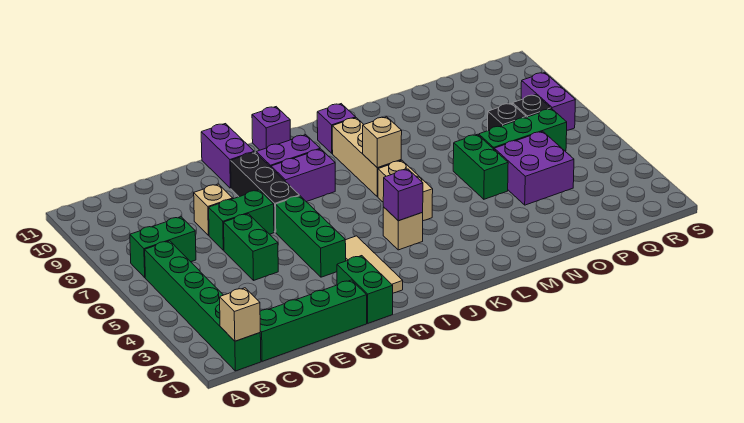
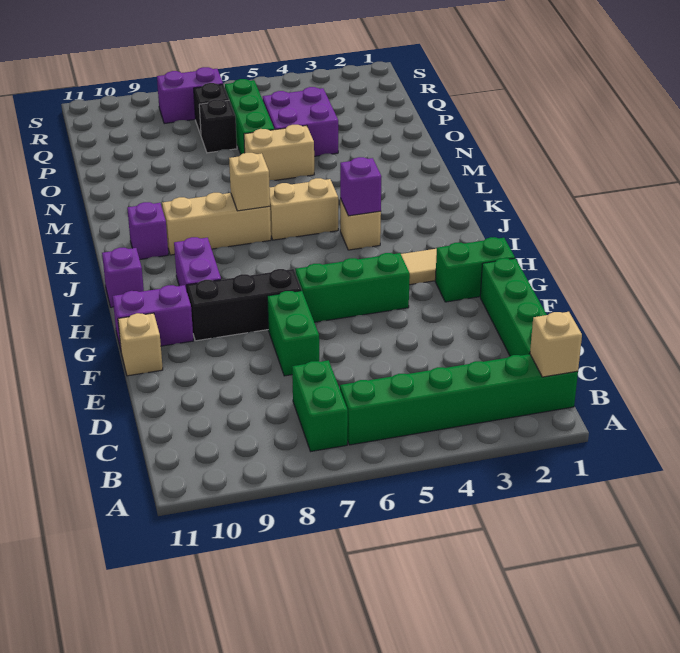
green 1x2 brick [224,214,278,280] -> none
tan 1x1 brick [194,184,233,235] -> tan 1x1 brick moved to [118,313,163,376]
purple 1x2 brick [271,149,335,202] -> none
green 1x2 brick [453,134,508,199] -> tan 1x2 brick [244,125,314,180]

